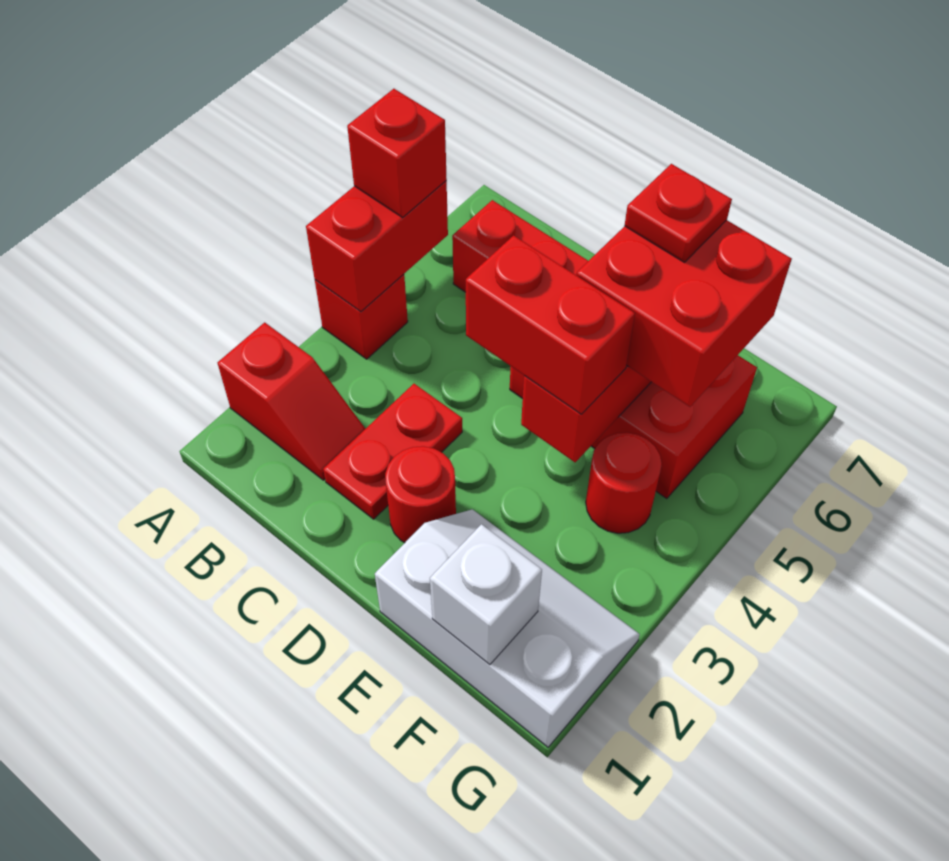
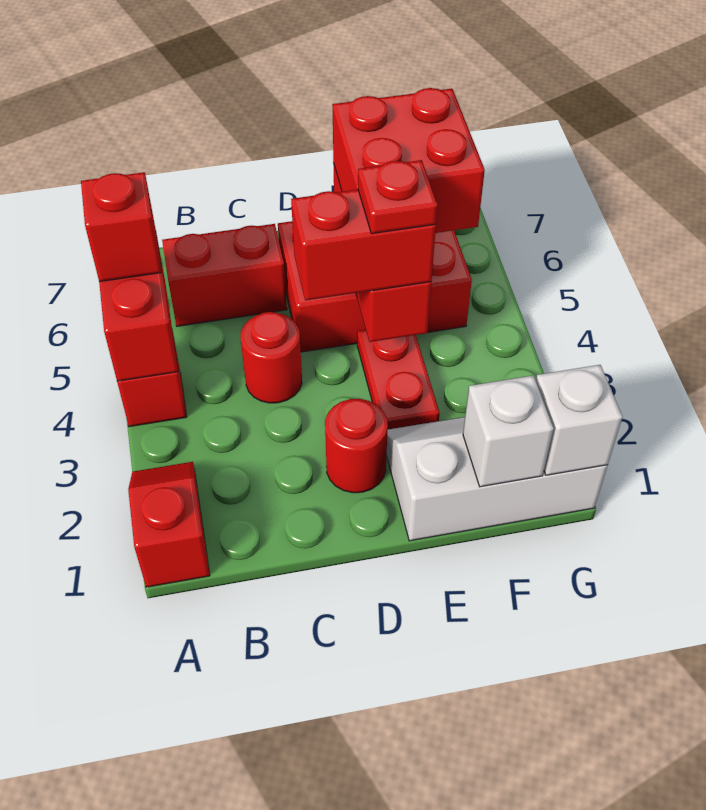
red 1x2 slope [217,322,365,480] -> red 1x2 slope turned to [128,462,210,587]
red 1x2 plate [323,384,462,519] -> red 1x2 plate moved to [357,330,440,429]
red 1x1 plate [625,164,732,262] -> red 1x1 plate moved to [358,160,437,234]
red 1x1 round brick [586,432,662,533] -> red 1x1 round brick moved to [241,312,302,403]
none -> white 1x1 brick [536,365,622,475]

